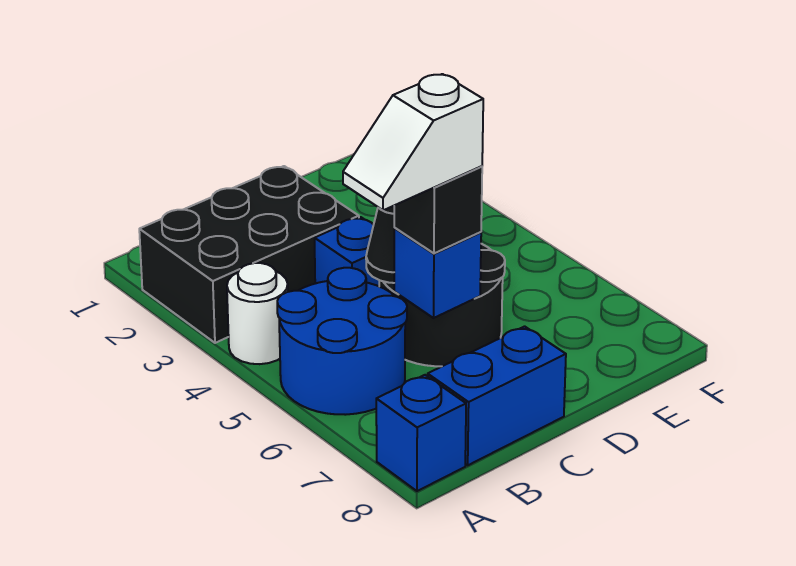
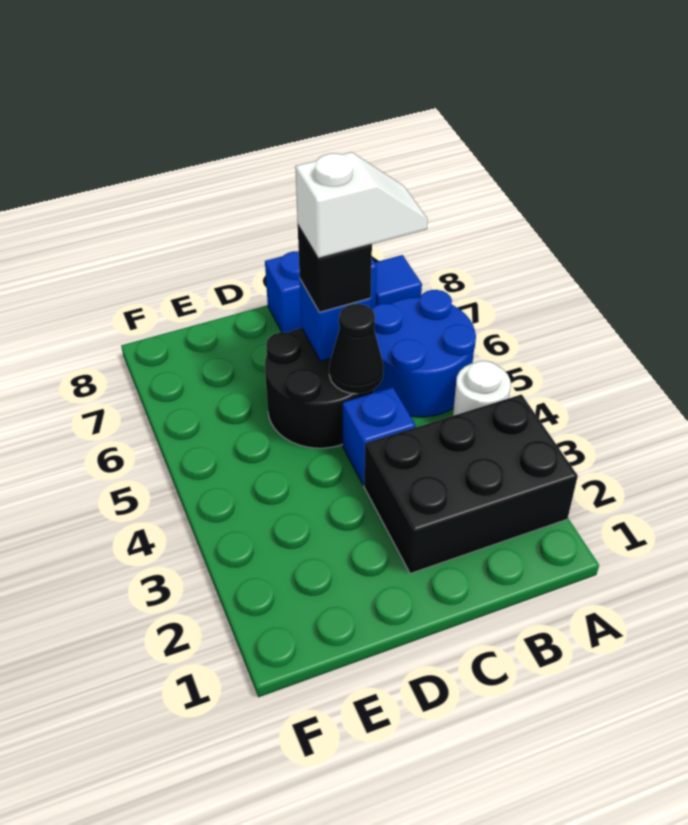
blue 1x1 brick [376,375,466,491] -> blue 1x1 tile [375,255,422,306]

